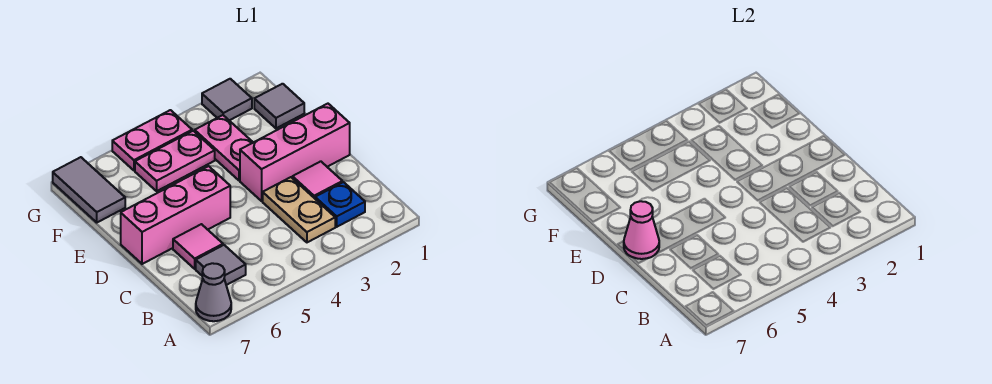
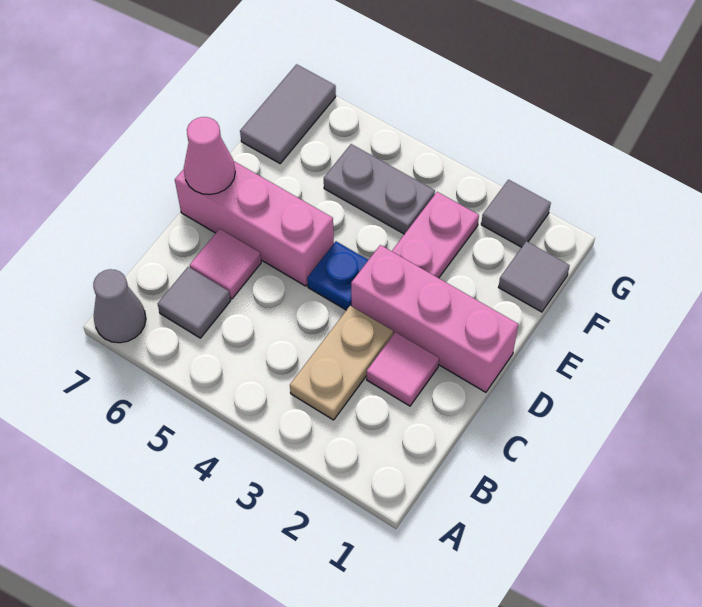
blue 1x1 plate [315,182,365,227] -> blue 1x1 plate moved to [307,241,368,310]
pink 1x2 plate [135,131,215,191] -> grey 1x2 plate [324,144,435,234]
pink 1x2 plate [112,110,192,170] -> none

